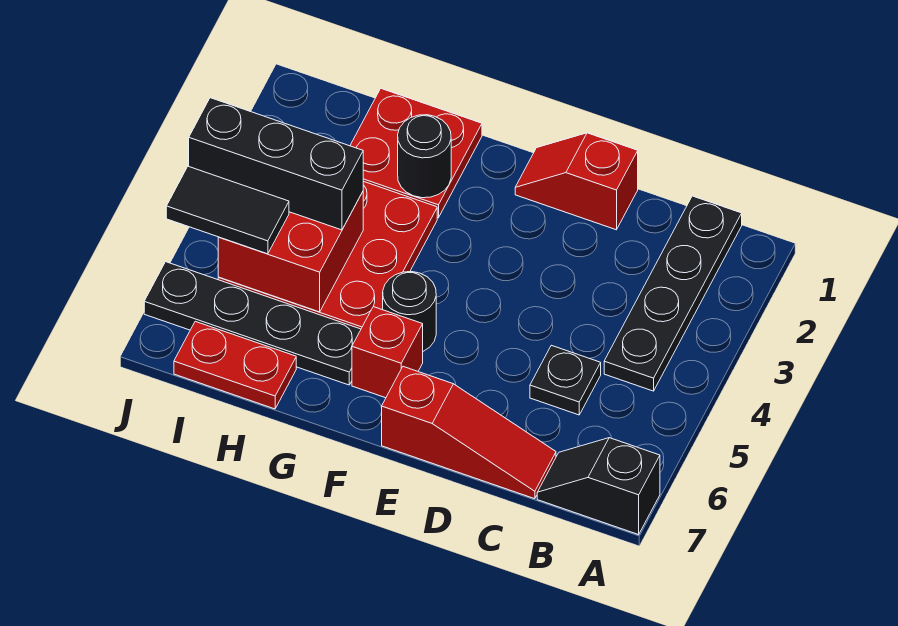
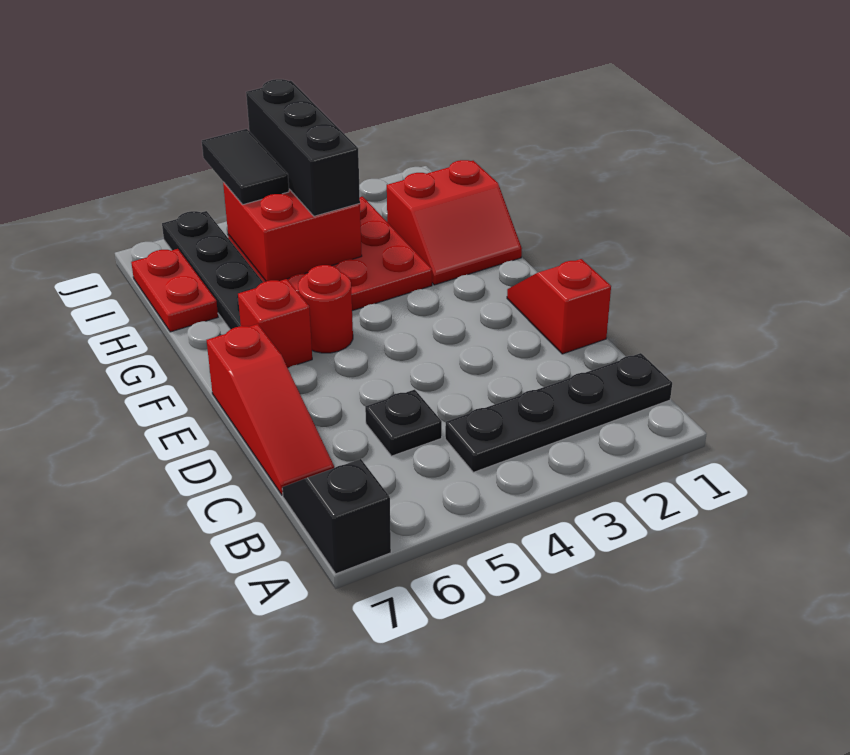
black 1x1 round brick [383,272,436,351] -> red 1x1 round brick [298,265,353,353]
red 2x2 plate [350,89,482,218] -> red 2x2 slope [387,160,522,285]
black 1x1 round brick [398,115,451,198] -> none

